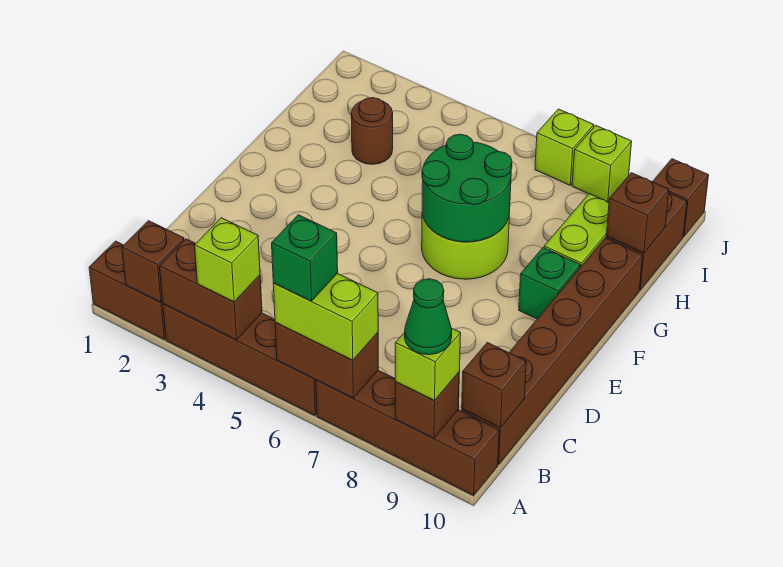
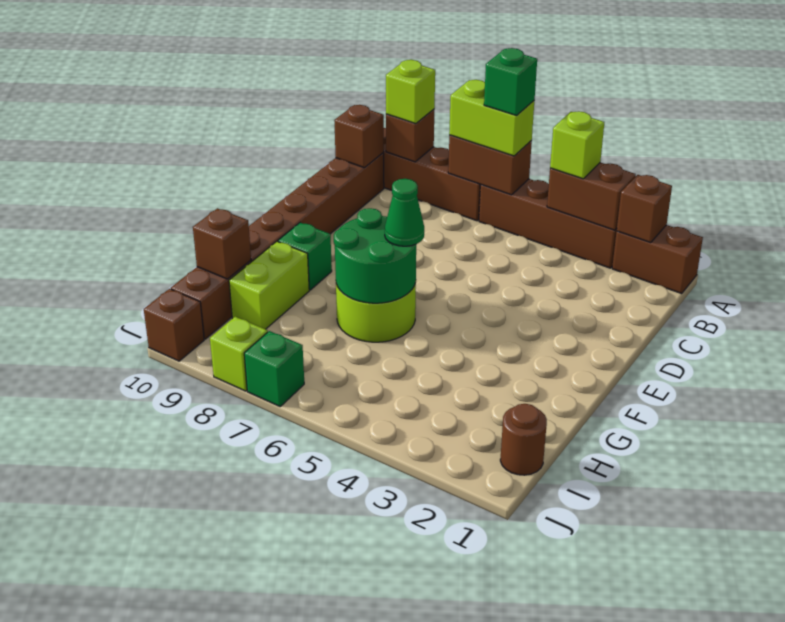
green 1x1 cone [405,279,452,355] -> green 1x1 cone moved to [385,179,424,246]
brown 1x1 round brick [351,98,393,164] -> brown 1x1 round brick moved to [500,404,547,475]
lime 1x1 brick [535,109,594,185] -> green 1x1 brick [244,331,304,406]

